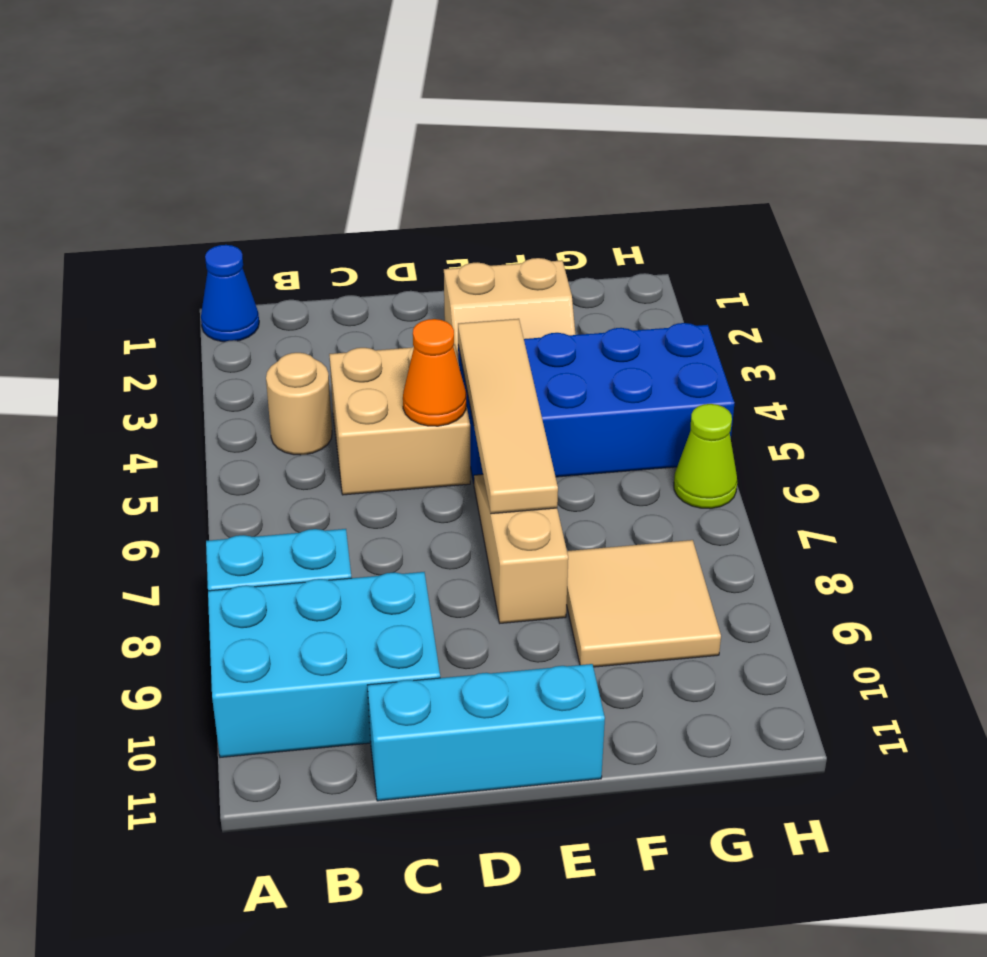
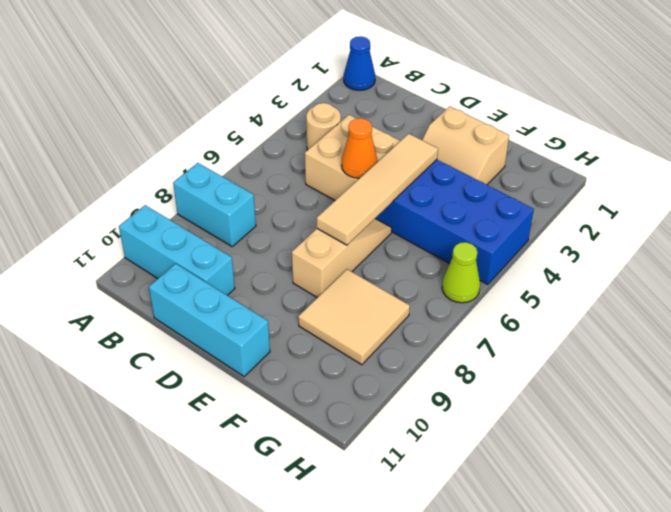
cyan 2x3 brick [208,572,440,757] -> cyan 1x3 brick [119,205,235,295]

